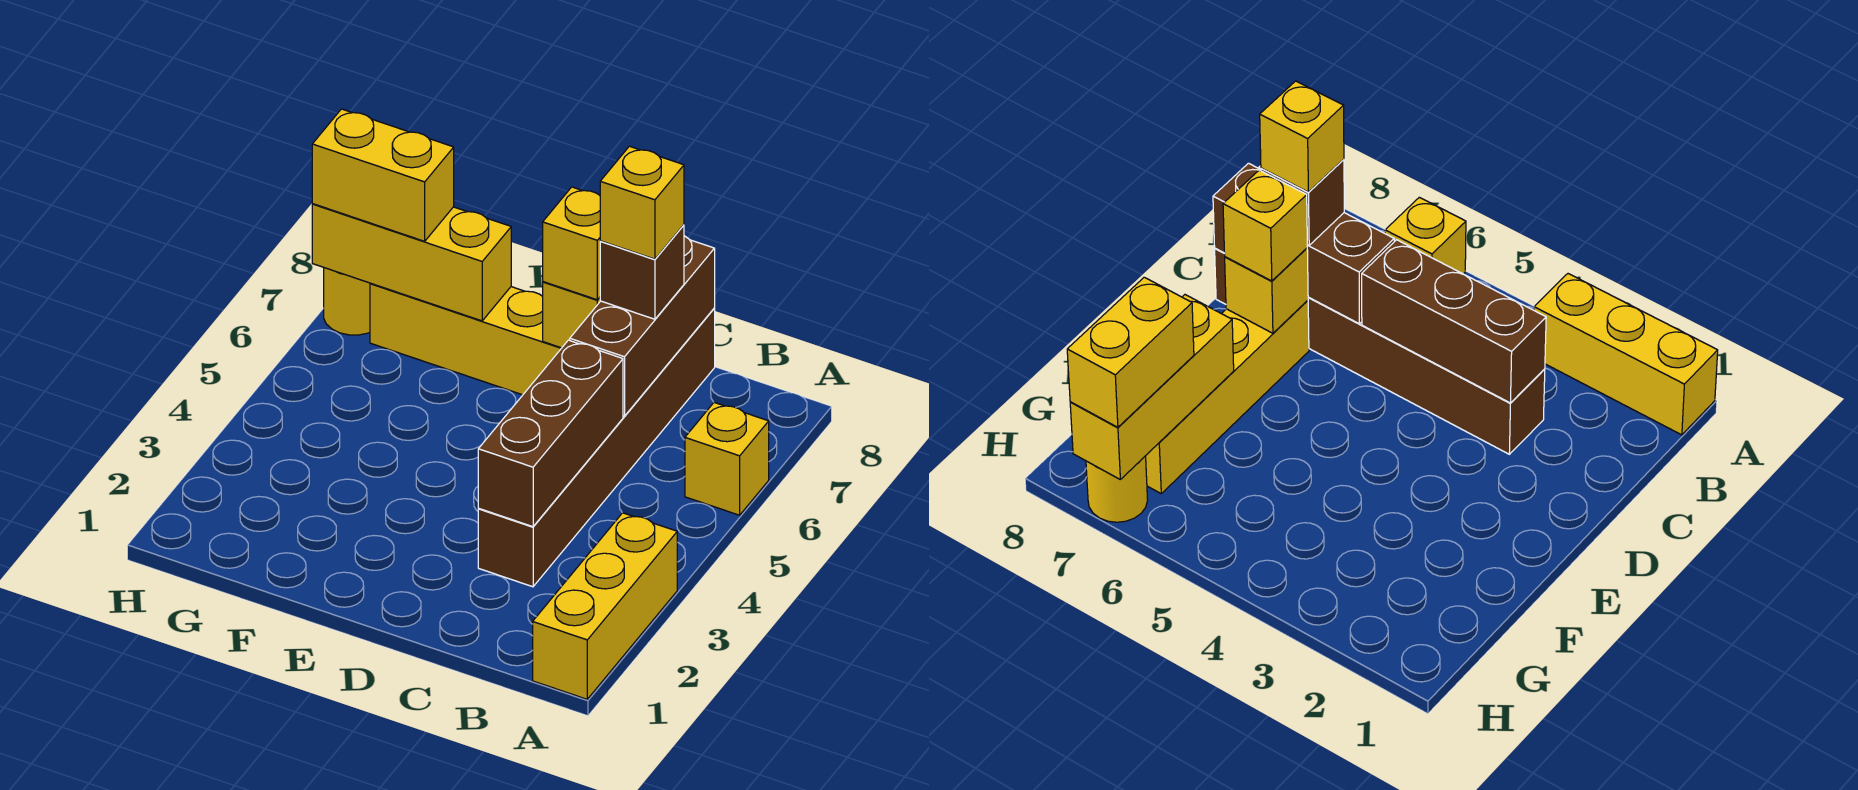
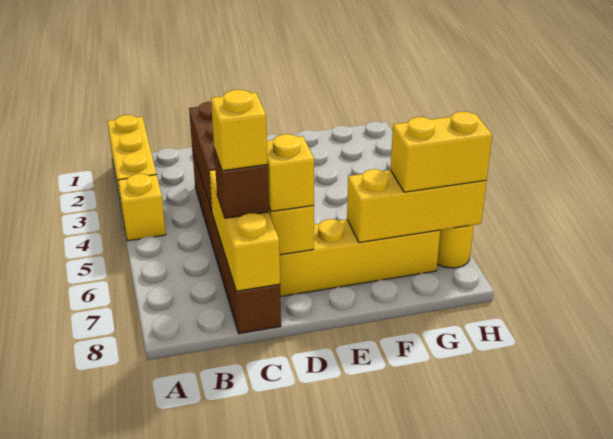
yellow 1x1 brick [685,403,769,515] -> yellow 1x1 brick moved to [118,174,166,241]
brown 1x3 brick [570,236,715,416] -> yellow 1x3 brick [209,170,280,291]

